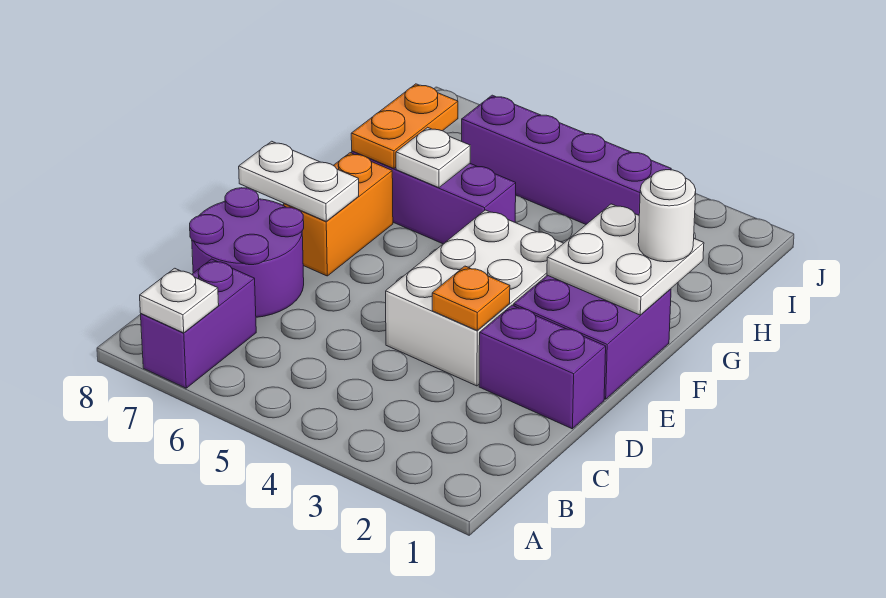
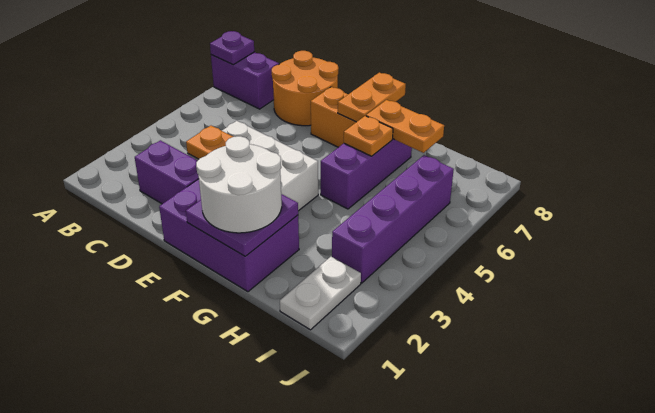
white 1x1 plate [140,268,219,333] -> purple 1x1 plate [210,31,254,65]
purple 2x2 round brick [190,188,304,317] -> orange 2x2 round brick [272,51,339,126]
purple 1x2 brick [479,305,606,429] -> purple 1x2 brick turned to [135,140,199,204]
purple 2x2 brick [514,275,671,399] -> purple 2x3 brick [159,179,299,292]
white 1x2 plate [239,141,359,222] -> white 1x2 plate moved to [280,257,361,330]
white 2x2 plate [547,204,704,315] -> purple 2x2 plate [186,194,298,256]
none -> orange 1x2 plate [338,73,406,122]
white 1x1 round brick [638,170,696,262] -> white 2x2 round brick [196,136,282,233]
white 1x1 plate [396,127,470,188] -> orange 1x1 plate [344,116,393,156]

